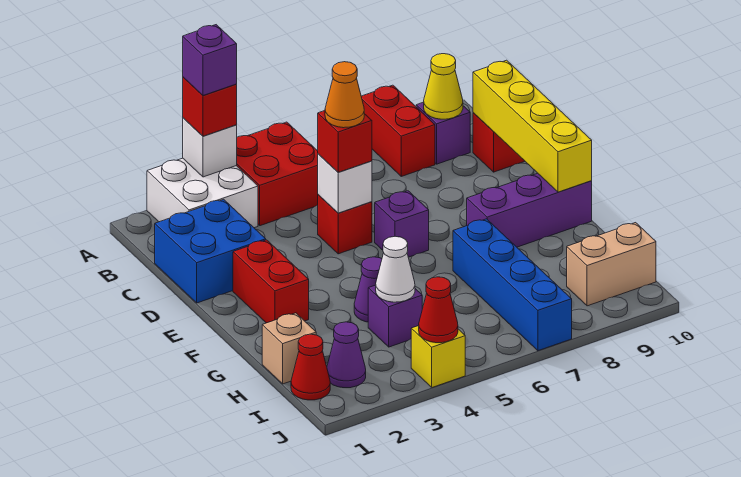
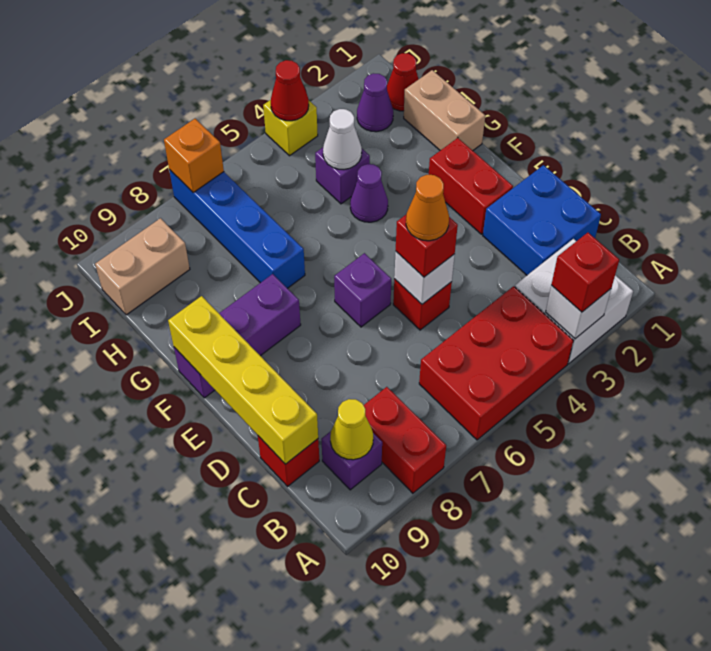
purple 1x1 brick [183,25,237,95] -> none
red 2x2 brick [236,122,318,226] -> red 2x3 brick [419,286,573,440]
tan 1x1 brick [262,313,316,384] -> tan 1x2 brick [404,70,485,151]
none -> orange 1x1 brick [164,119,224,192]

